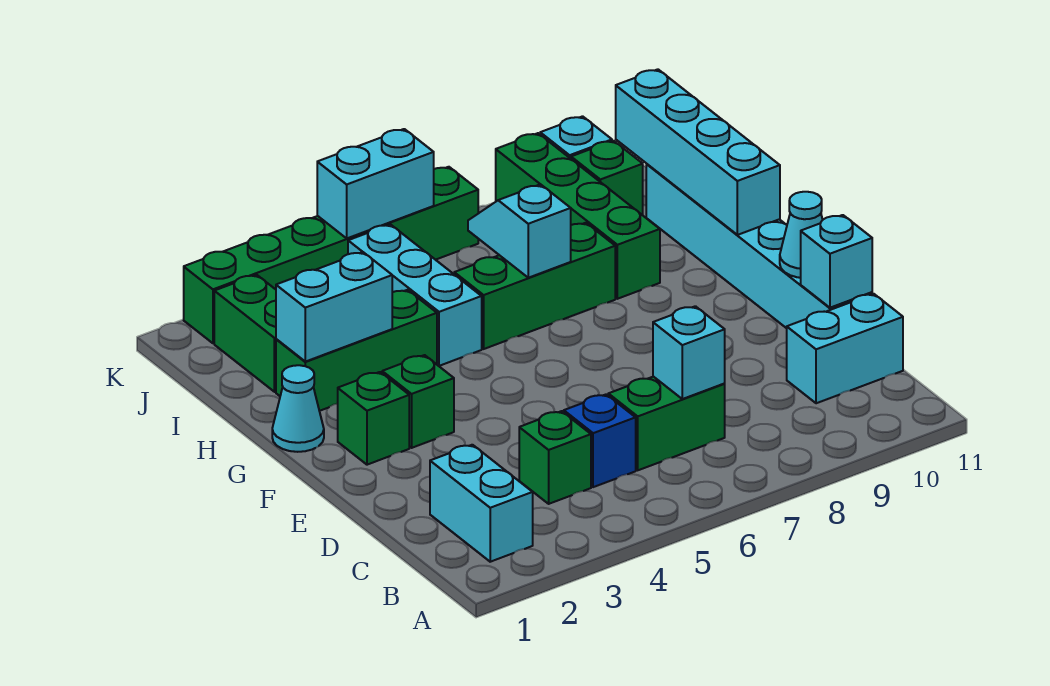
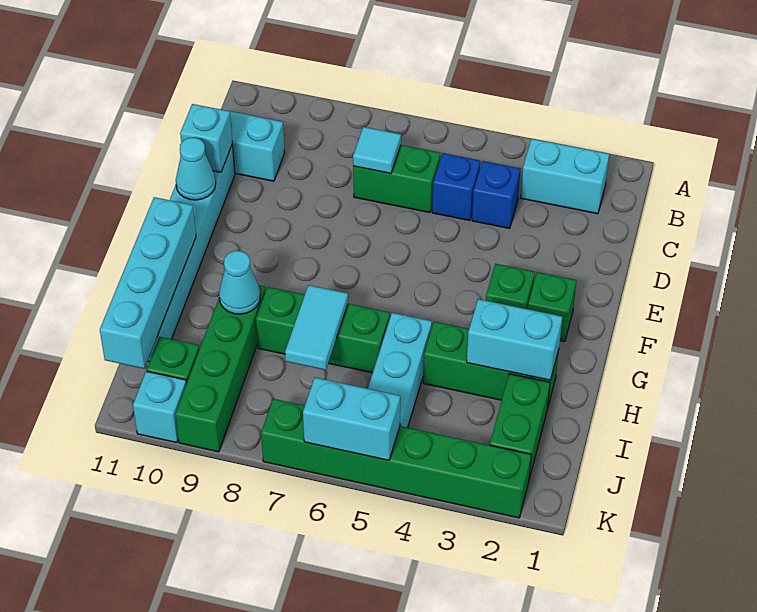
cyan 1x2 brick [430,445,533,562] -> cyan 1x2 brick turned to [521,139,609,214]
green 1x1 brick [519,411,591,504] -> blue 1x1 brick [472,161,520,229]
cyan 1x1 brick [653,306,725,399] -> cyan 1x1 tile [353,127,401,173]
cyan 1x1 cone [272,365,324,452] -> cyan 1x1 cone moved to [219,251,260,314]
cyan 1x2 slope [468,184,571,278] -> cyan 1x2 tile [285,285,348,370]

